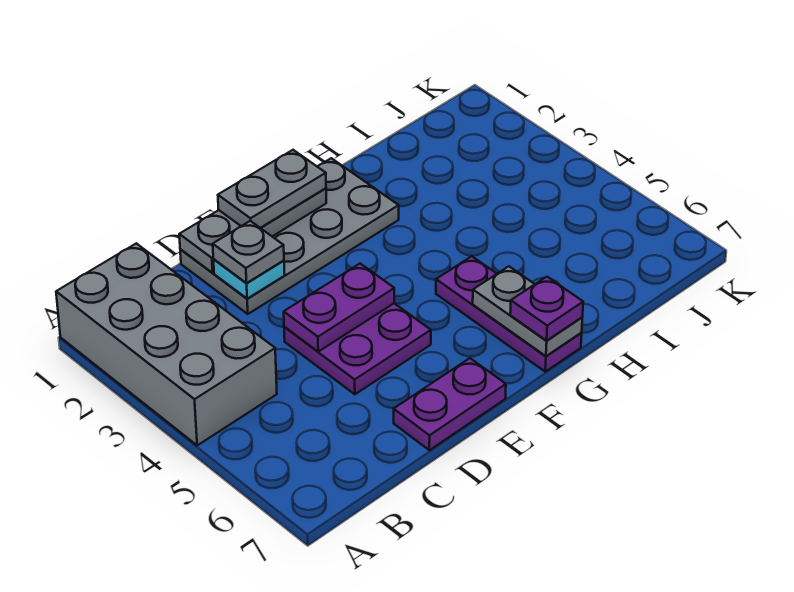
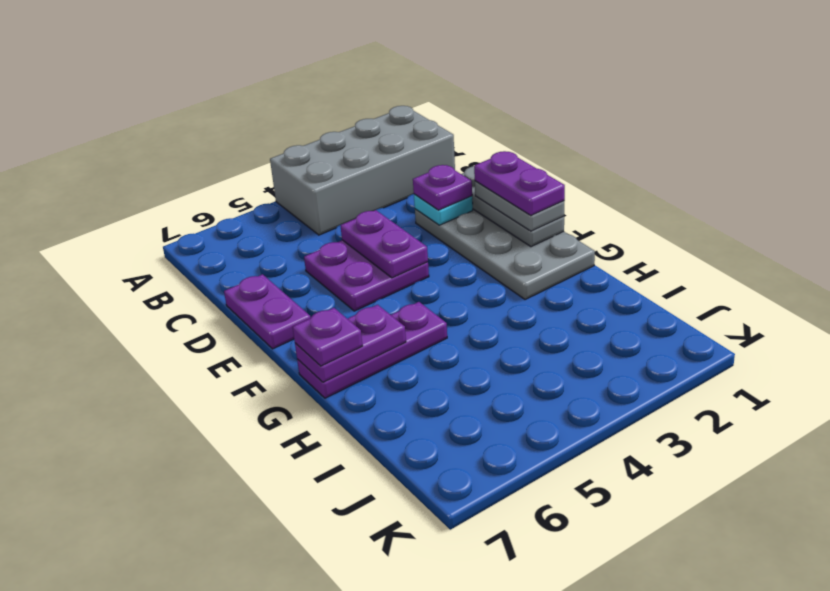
grey 1x1 plate [213,221,284,283] -> purple 1x1 plate [413,165,472,210]
none -> purple 1x2 plate [474,151,565,215]
grey 1x2 plate [473,266,582,356] -> purple 1x2 plate [295,305,406,382]

